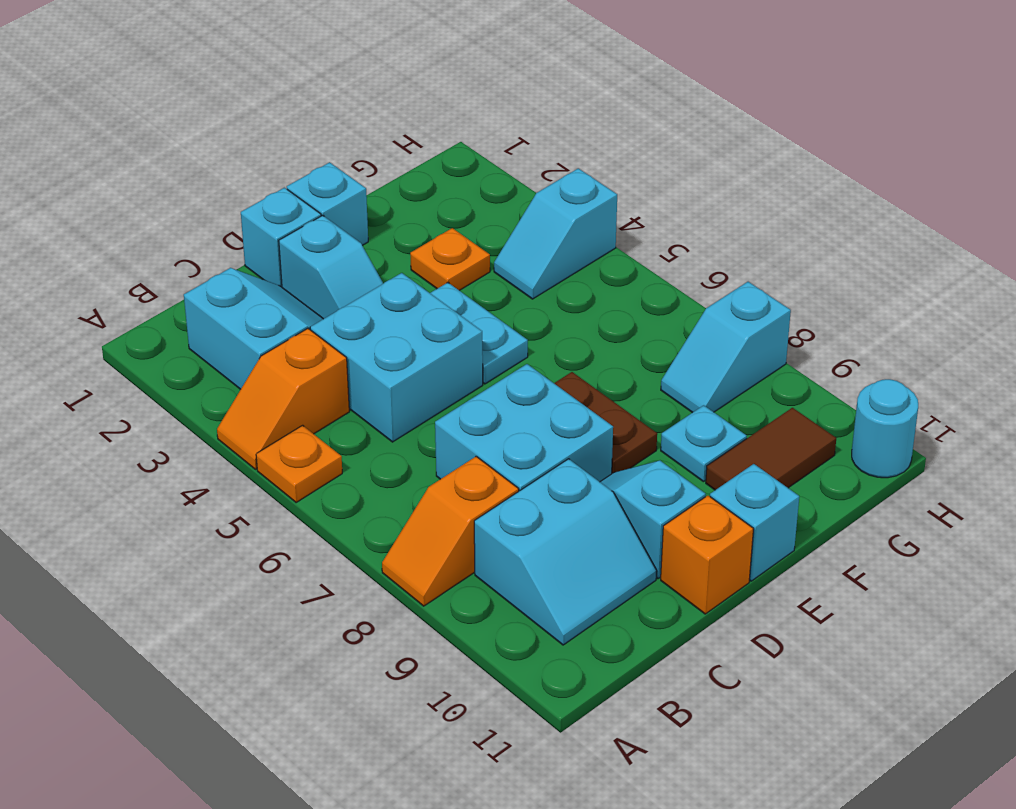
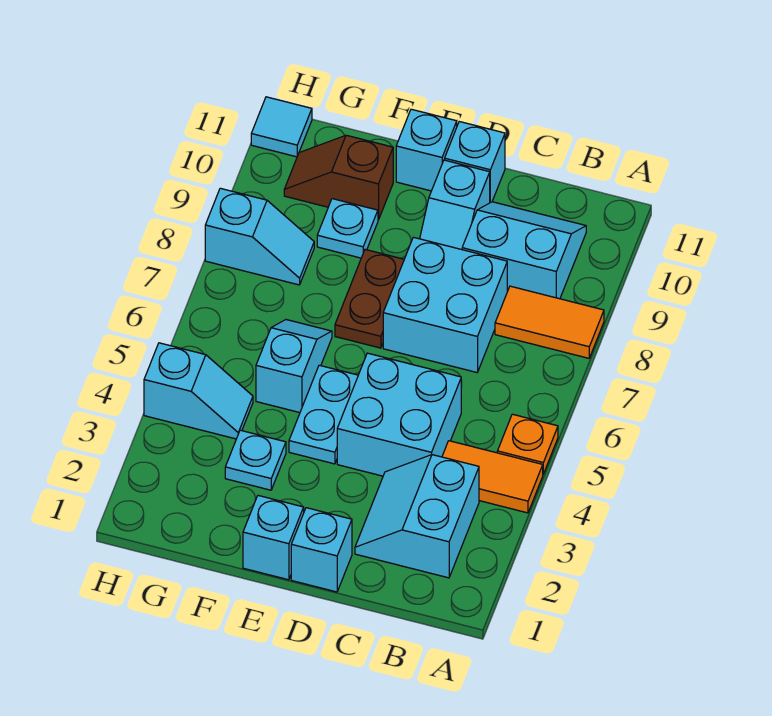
orange 1x2 slope [217,328,349,469] -> orange 1x2 tile [442,441,543,513]
orange 1x2 slope [382,456,519,606] -> orange 1x2 tile [495,286,604,358]
cyan 1x2 slope [279,215,383,319] -> cyan 1x2 slope moved to [256,320,332,413]
orange 1x1 brick [661,496,753,614] -> cyan 1x1 brick [445,122,505,202]
orange 1x1 plate [410,228,490,290] -> cyan 1x1 plate [225,430,286,490]
brown 1x2 tile [706,408,836,490] -> brown 1x2 slope [284,135,393,220]
cyan 1x1 round brick [852,379,918,478] -> cyan 1x1 tile [251,97,312,157]

